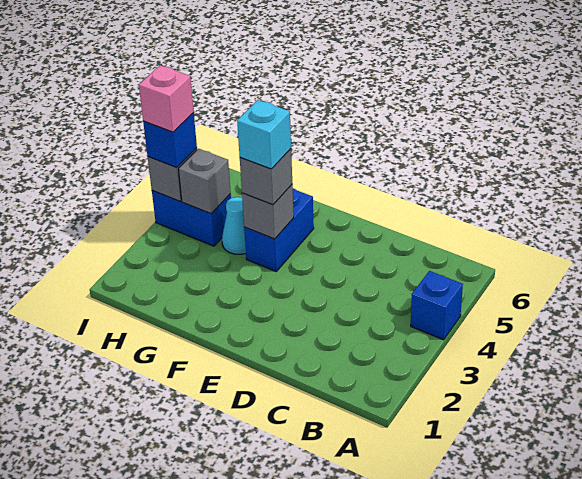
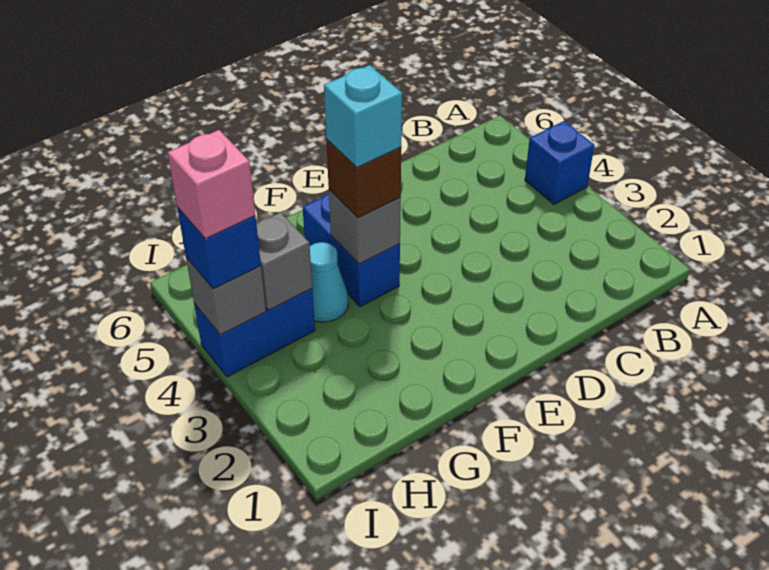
grey 1x1 brick [240,149,292,205] -> brown 1x1 brick [326,139,401,218]

